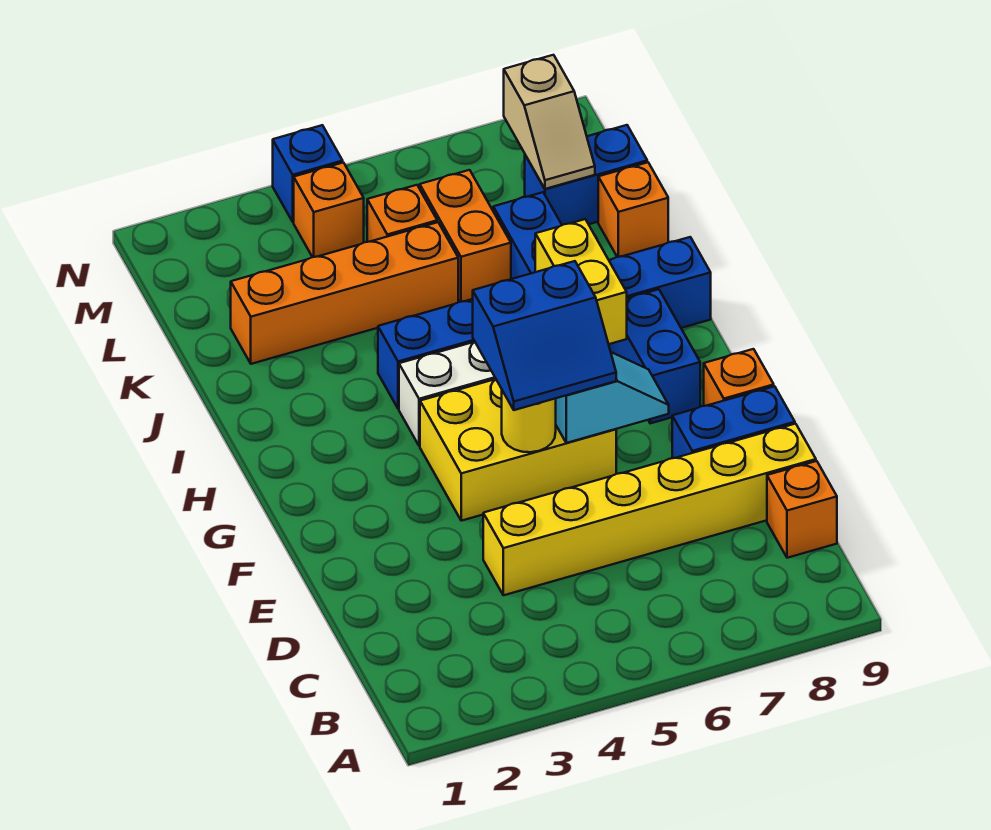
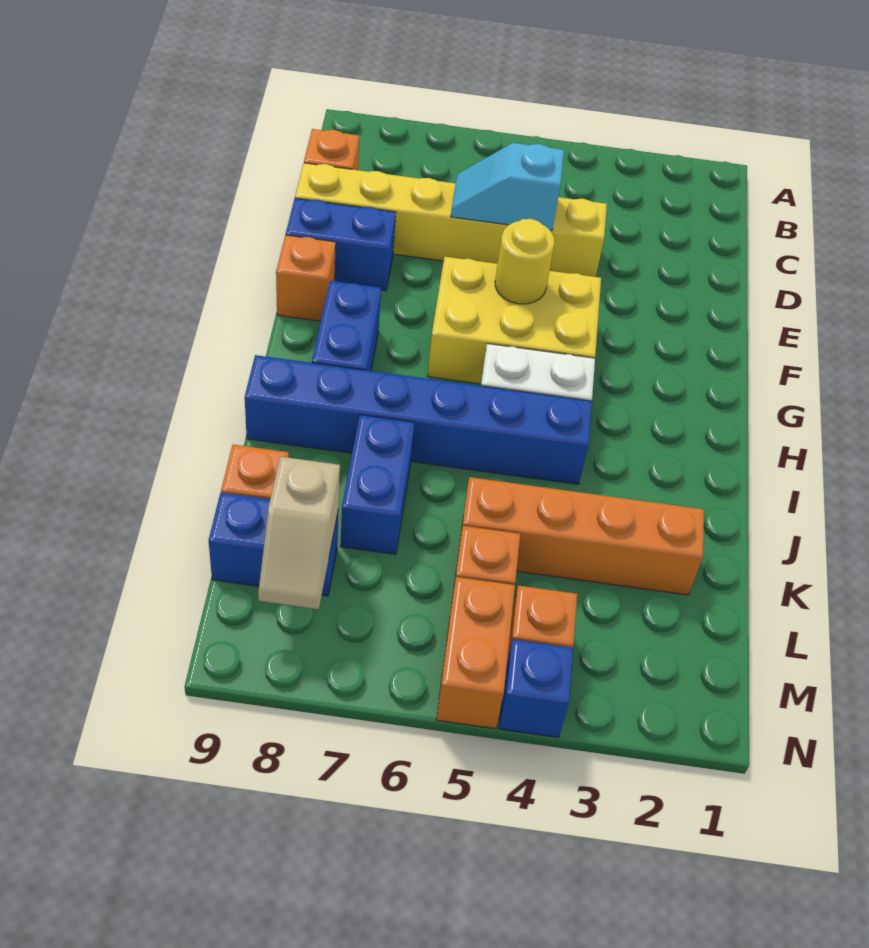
blue 2x2 slope [473,261,616,410] -> none
cyan 1x2 slope [556,352,669,443] -> cyan 1x2 slope moved to [451,143,564,231]
yellow 1x2 brick [535,219,627,344] -> none
orange 1x2 brick [420,170,511,302] -> orange 1x2 brick moved to [436,577,515,729]
tan 1x2 slope [504,55,595,189] -> tan 1x2 slope turned to [258,457,340,609]

